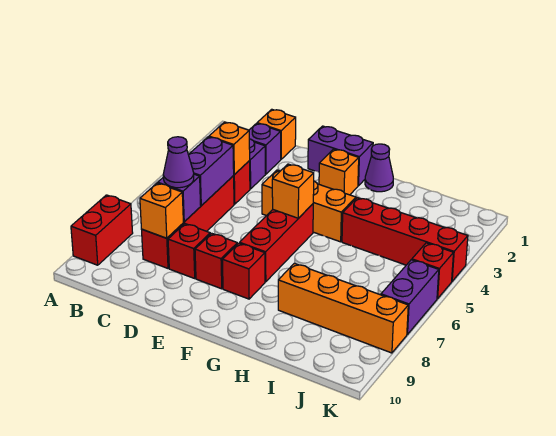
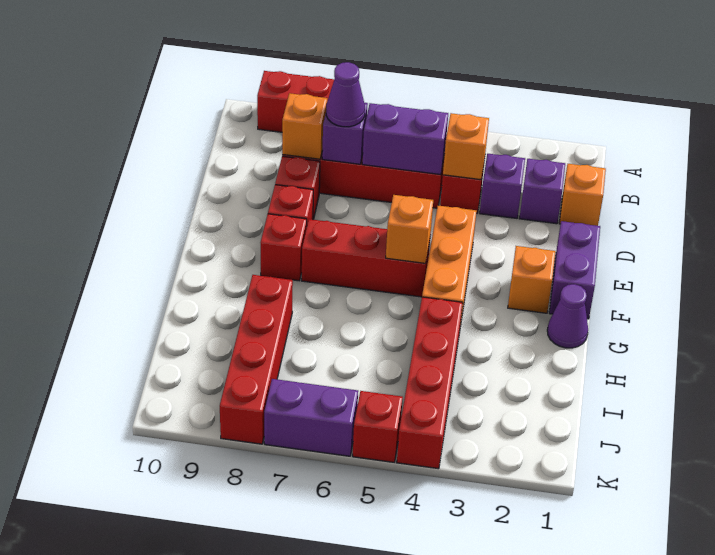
orange 1x4 brick [278,263,408,353] -> red 1x4 brick [220,275,293,444]

